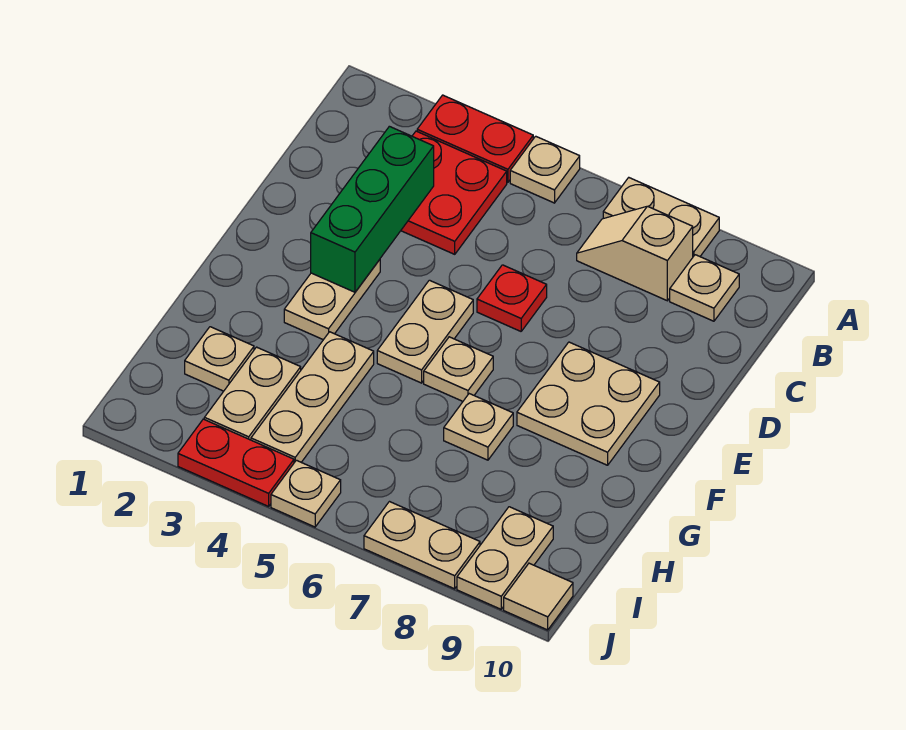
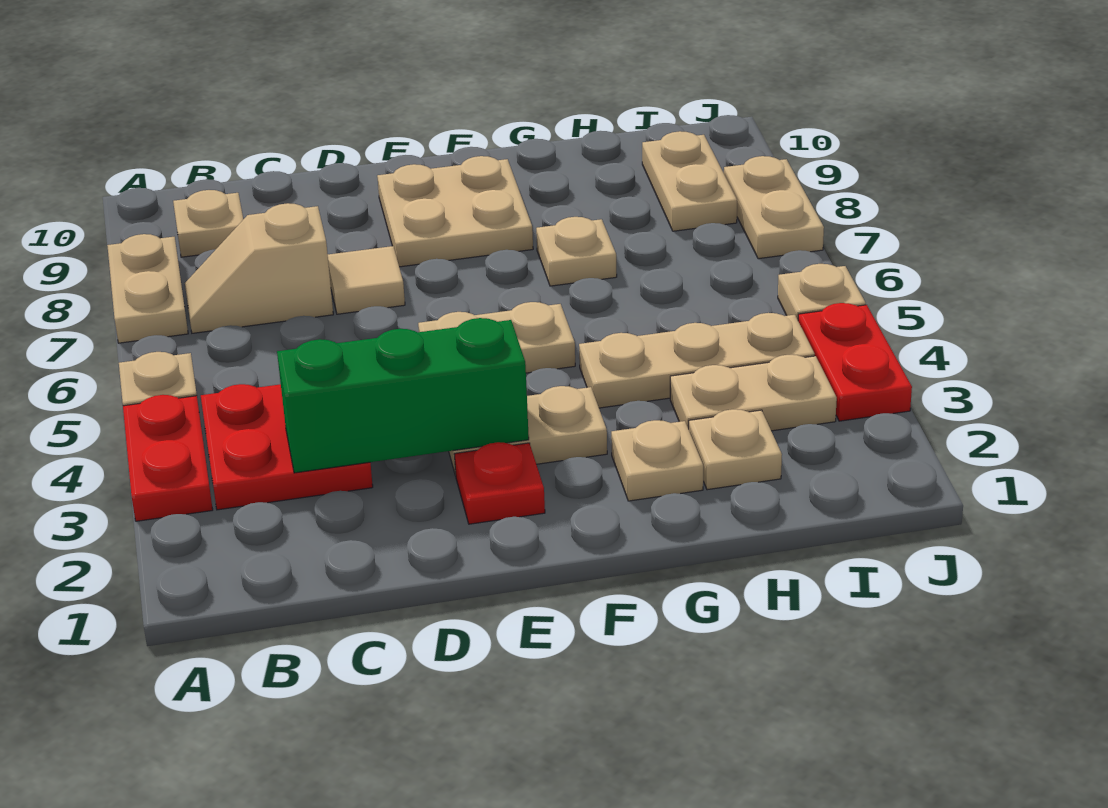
tan 1x2 slope [577,206,693,301] -> tan 1x2 slope turned to [185,203,333,333]
red 1x1 plate [477,265,547,331] -> red 1x1 plate moved to [455,442,545,524]
tan 1x1 plate [424,337,493,401] -> tan 1x1 plate moved to [611,420,703,501]
tan 1x2 plate [457,507,553,609] -> tan 1x2 plate turned to [642,131,737,231]
tan 1x1 tile [504,563,573,630] -> tan 1x1 tile moved to [328,246,405,314]

